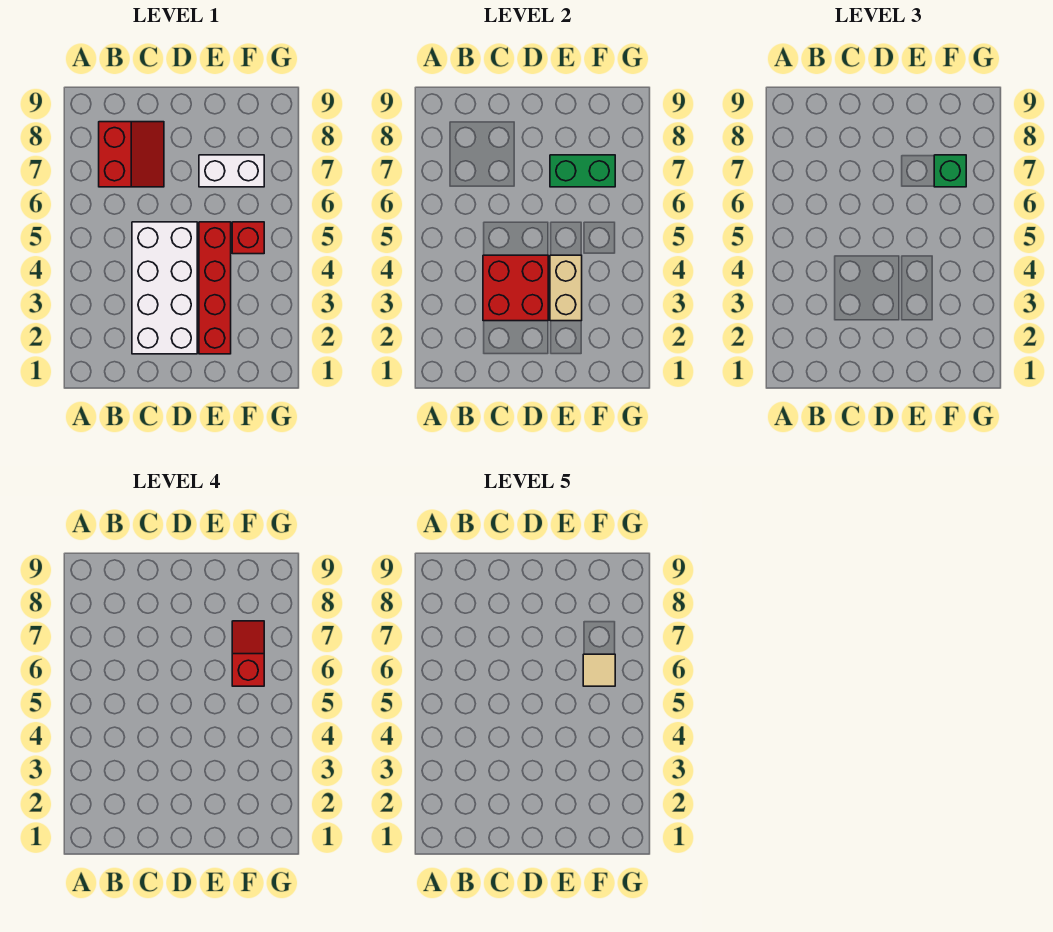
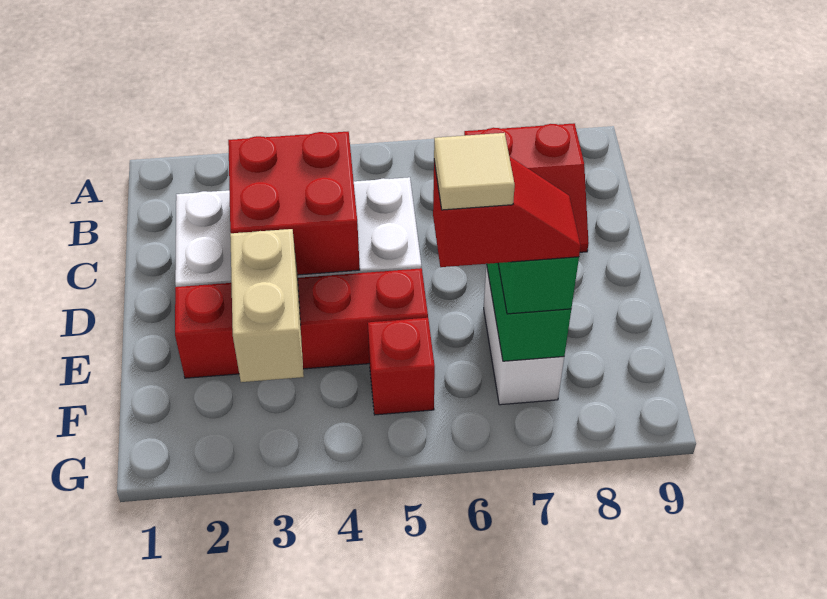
tan 1x2 brick [550,255,582,321] -> tan 1x2 brick turned to [230,229,304,382]

